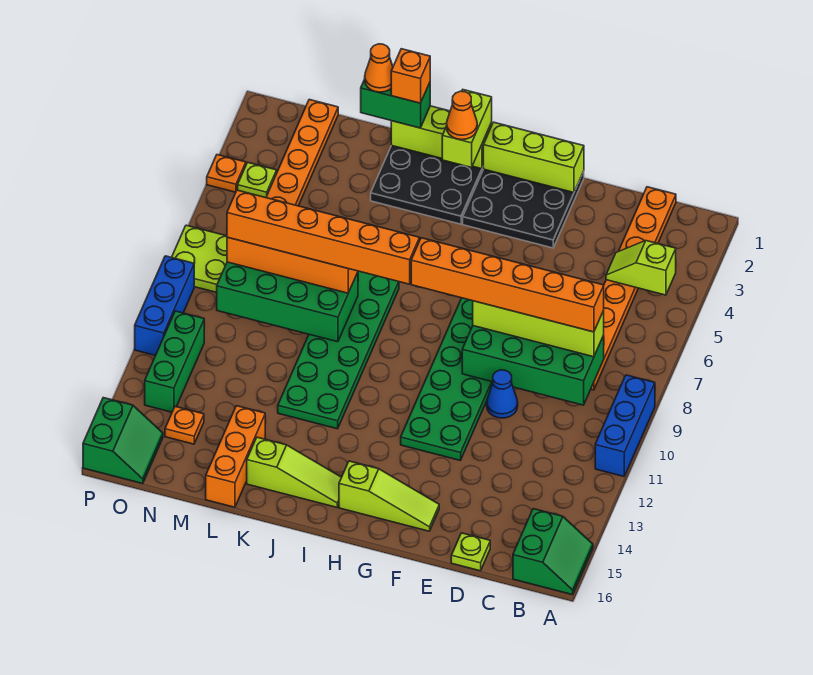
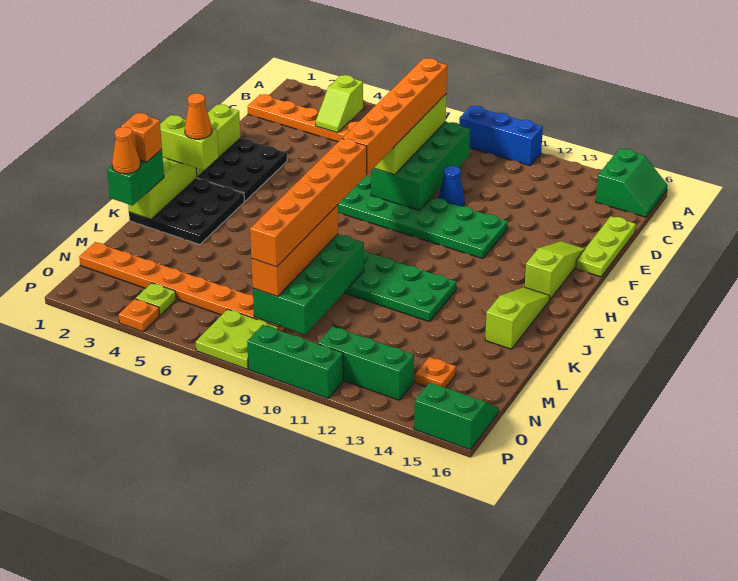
green 2x2 slope [513,509,593,595] -> green 2x2 slope turned to [596,148,667,217]
lime 1x1 plate [451,533,490,571] -> lime 1x3 plate [576,216,636,277]
orange 1x3 brick [206,406,265,507] -> none
blue 1x3 brick [135,256,194,355] -> green 1x3 brick [247,325,343,399]

